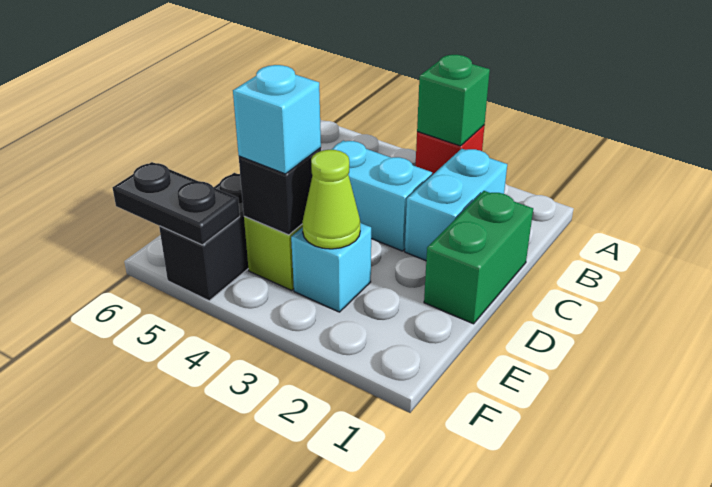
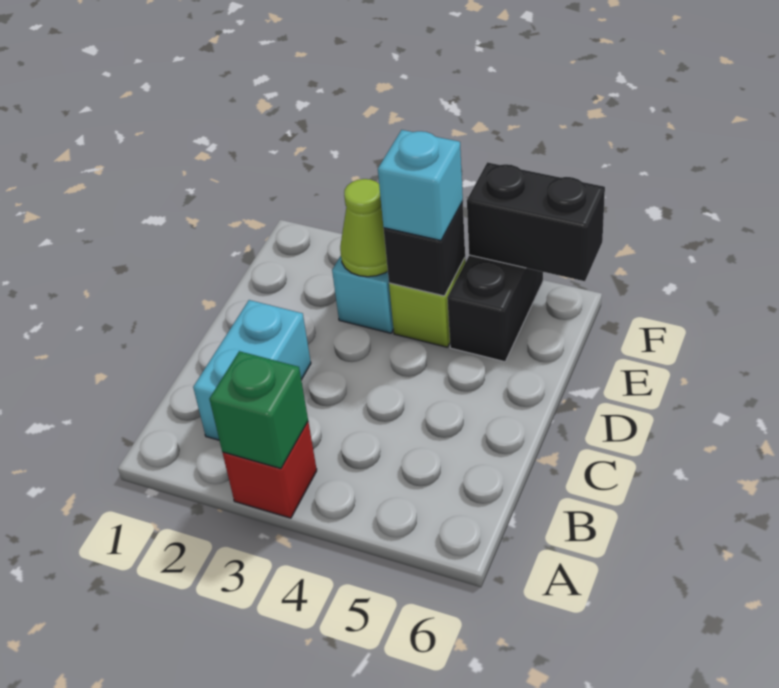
green 1x2 brick [424,191,533,324] -> none
cyan 1x2 brick [331,141,432,251] -> none
black 1x2 plate [113,162,240,245] -> black 1x2 brick [467,162,605,281]

